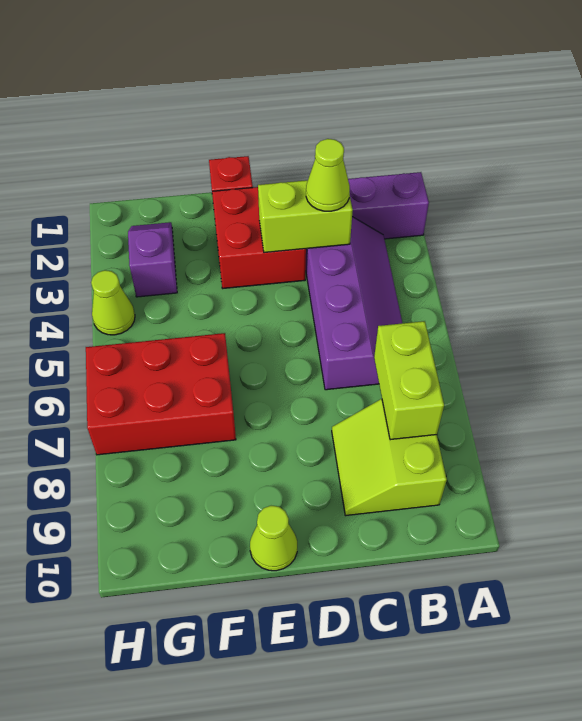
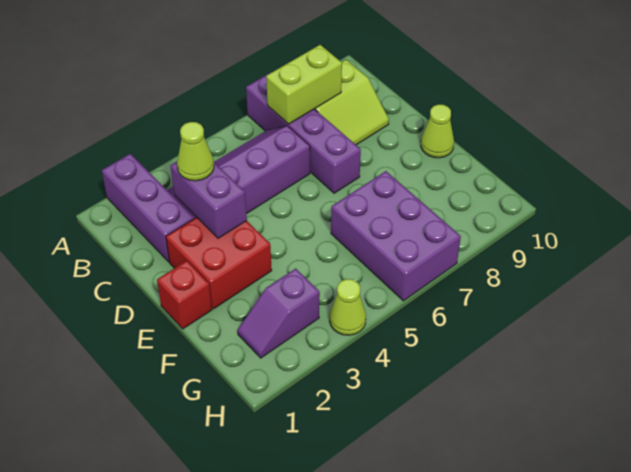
none -> purple 1x4 brick [246,72,361,193]
lime 1x2 brick [258,180,353,253] -> purple 1x2 brick [171,162,247,238]
red 2x3 brick [86,333,236,455] -> purple 2x3 brick [331,171,461,301]

